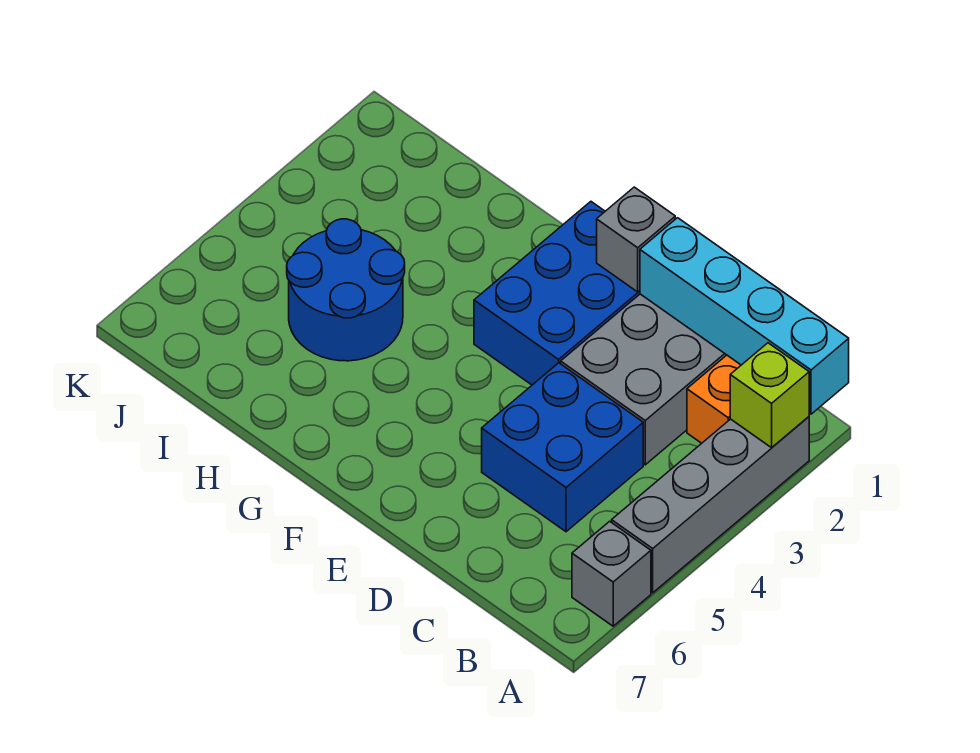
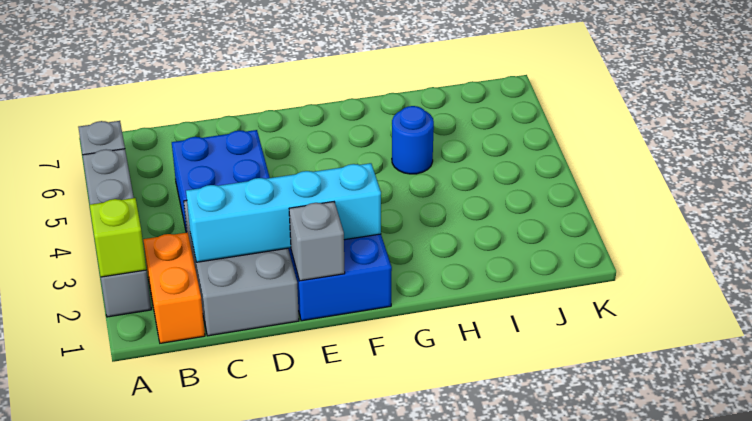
cyan 1x4 brick [640,218,849,414] -> cyan 1x4 brick moved to [186,163,381,262]
blue 2x2 round brick [287,219,405,361] -> blue 1x1 round brick [392,106,434,174]

